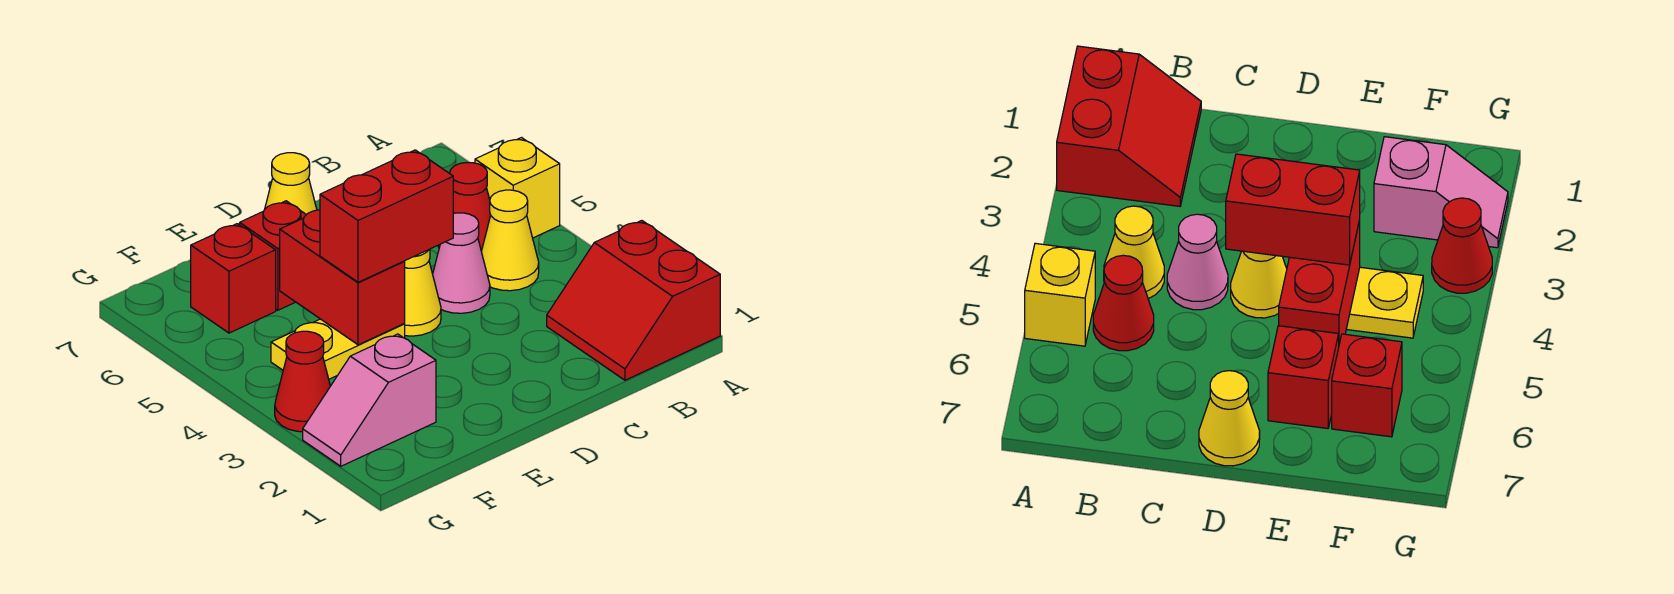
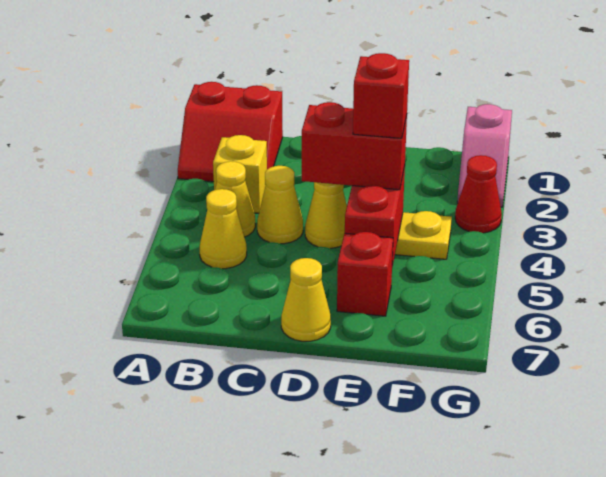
red 2x2 slope [547,221,720,380] -> red 2x2 slope turned to [178,82,283,182]
yellow 1x1 brick [475,138,560,238] -> yellow 1x1 brick moved to [213,135,267,213]
red 1x1 cone [438,163,491,251] -> yellow 1x1 cone [200,189,247,269]
pink 1x1 cone [433,213,490,313] -> yellow 1x1 cone [257,166,303,244]
pink 1x2 slope [303,334,436,466] -> pink 1x2 slope turned to [457,104,512,207]
red 1x1 brick [191,224,276,333] -> red 1x1 brick moved to [353,53,409,138]

